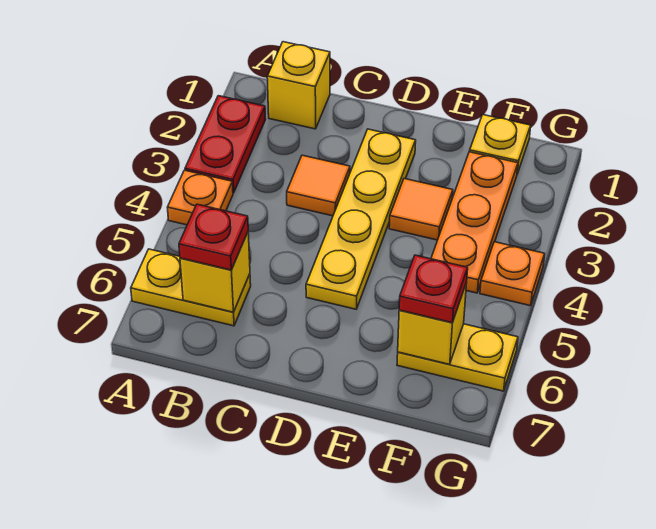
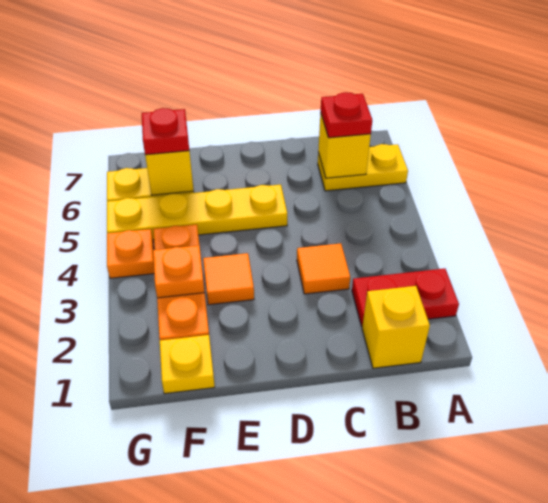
red 1x2 plate [185,96,265,193] -> red 1x2 plate turned to [352,269,459,326]
orange 1x1 plate [167,170,233,225] -> orange 1x1 plate moved to [153,245,205,298]
yellow 1x4 plate [306,129,416,309] -> yellow 1x4 plate turned to [107,185,287,240]

